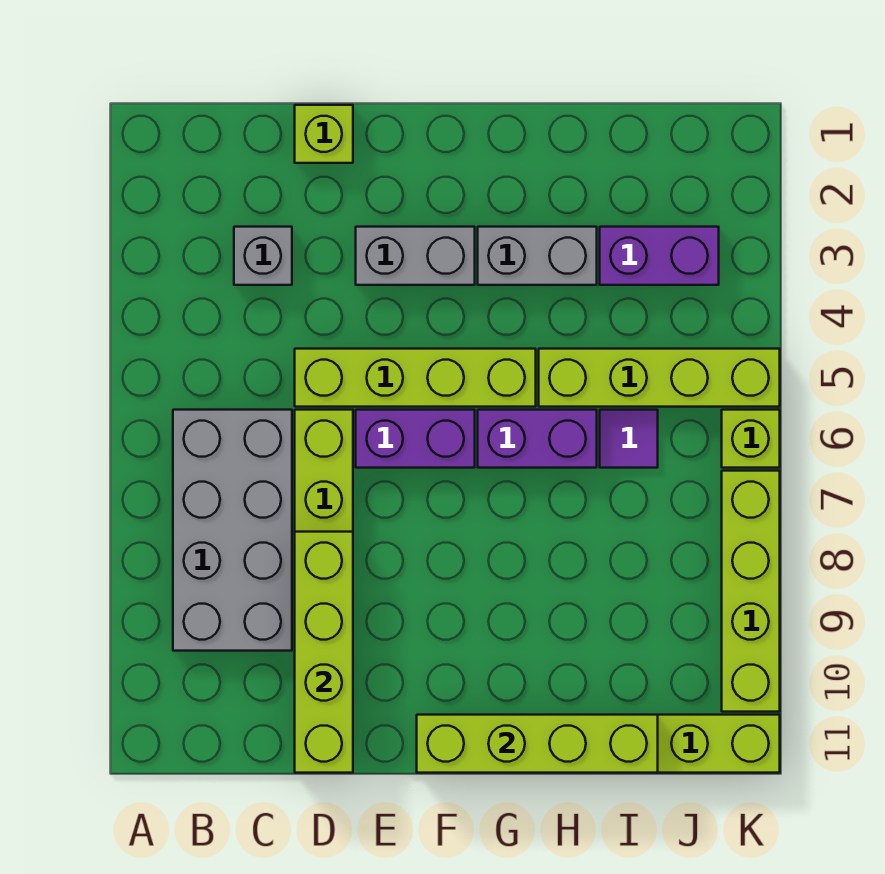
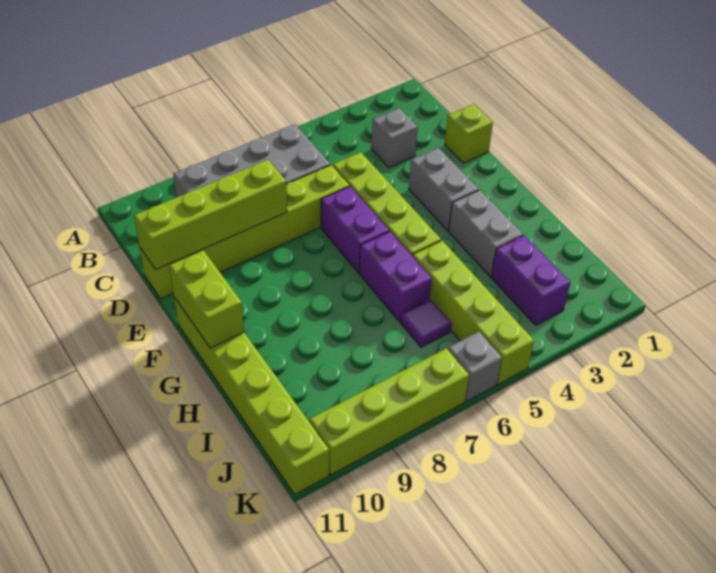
lime 1x4 brick [417,715,658,773] -> lime 1x2 brick [169,251,244,348]
lime 1x1 brick [722,410,780,468] -> grey 1x1 brick [448,332,502,402]

